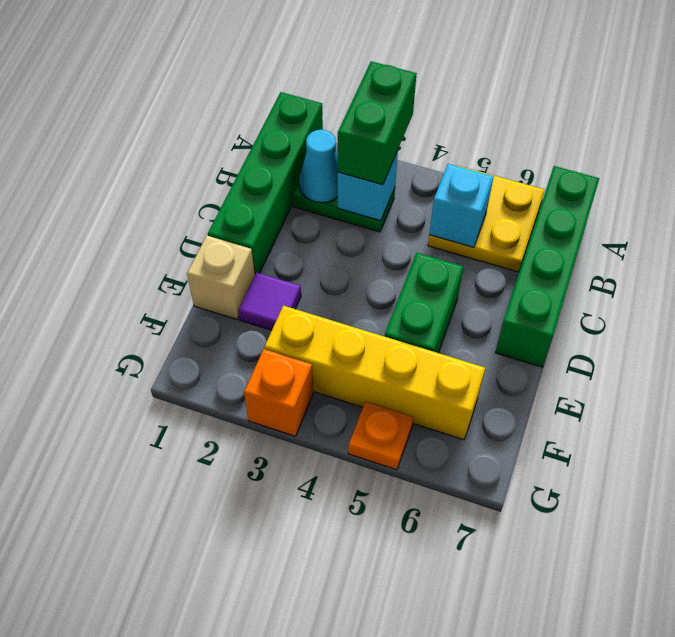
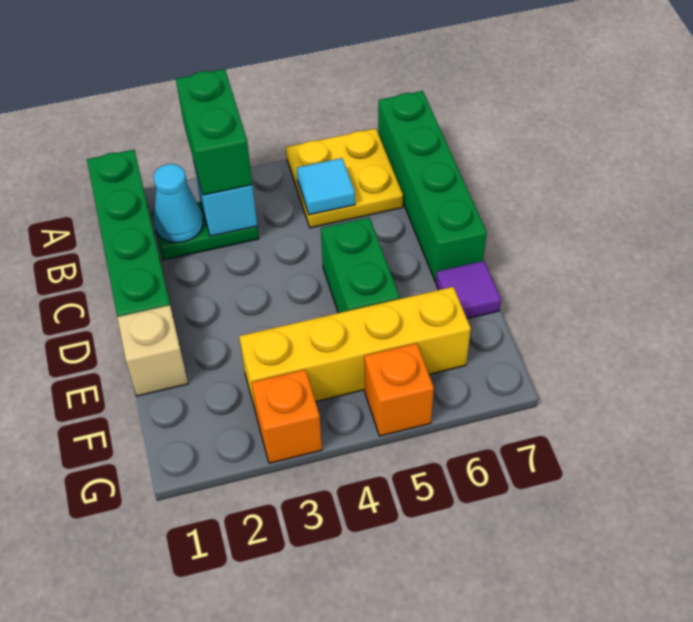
cyan 1x1 brick [429,164,494,248] -> cyan 1x1 tile [297,158,355,215]
purple 1x1 tile [238,273,301,330] -> purple 1x1 tile moved to [436,261,501,319]
orange 1x1 plate [348,402,414,470] -> orange 1x1 brick [364,343,434,436]

